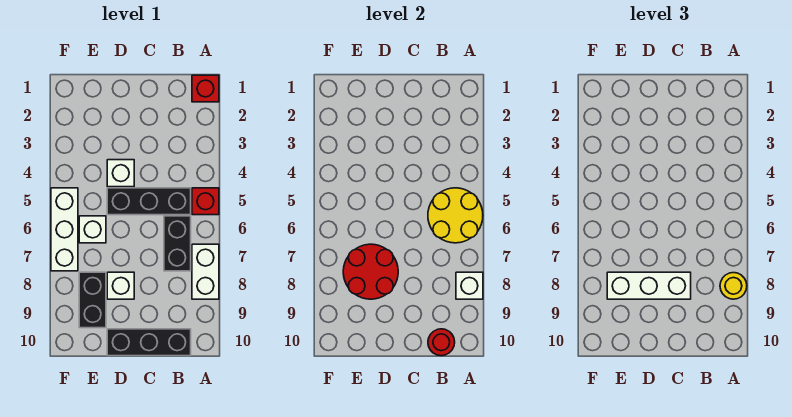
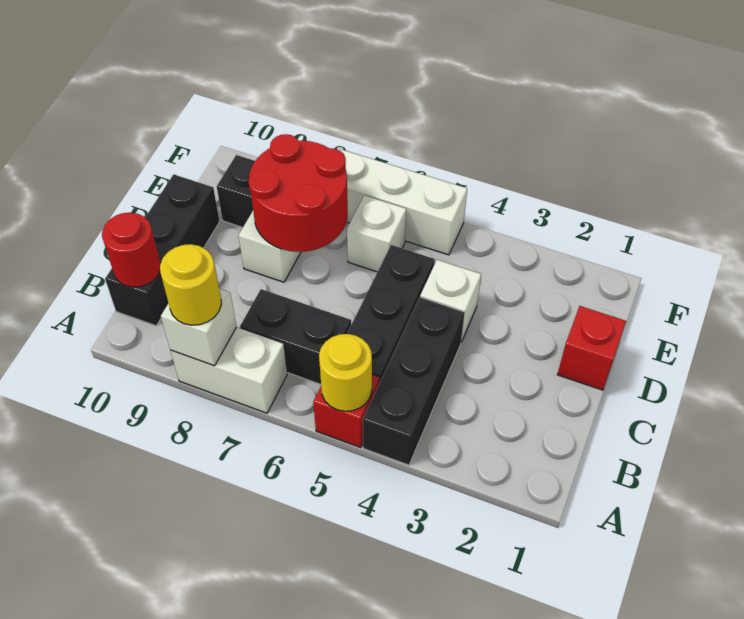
red 1x1 brick [192,75,219,102] -> red 1x1 brick moved to [557,306,626,390]
none -> black 1x3 brick [363,297,465,465]
yellow 2x2 round brick [428,188,483,243] -> yellow 1x1 round brick [319,334,372,411]
white 1x3 brick [607,272,691,299] -> none

